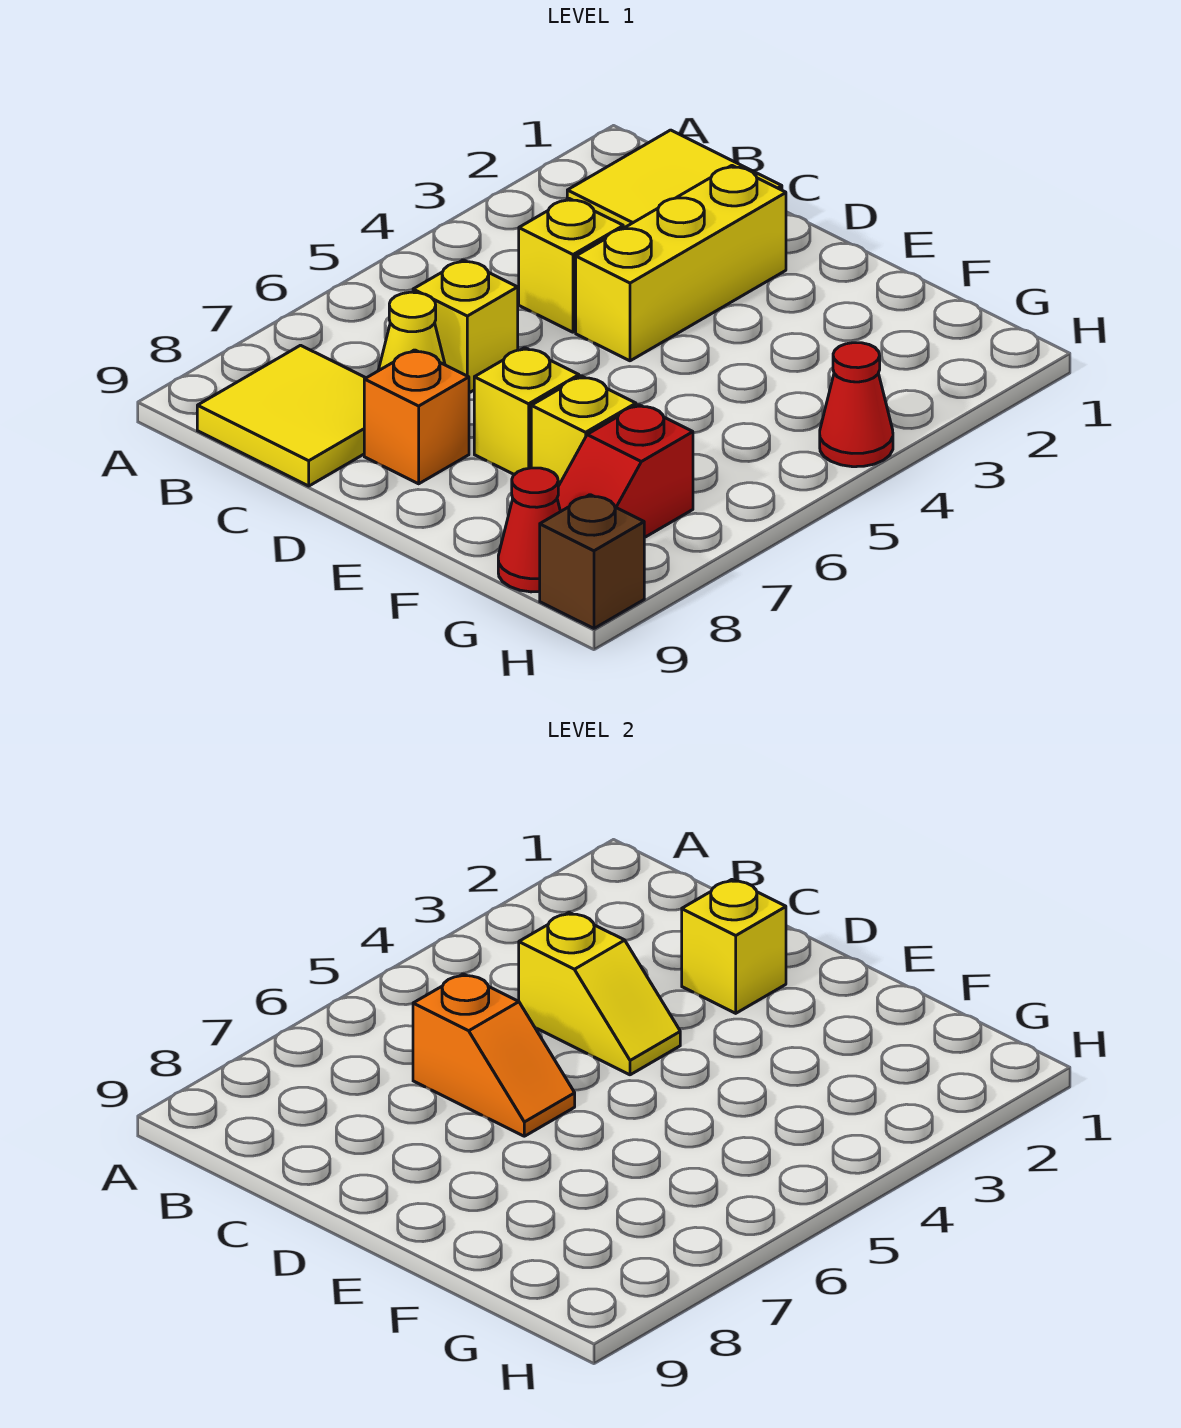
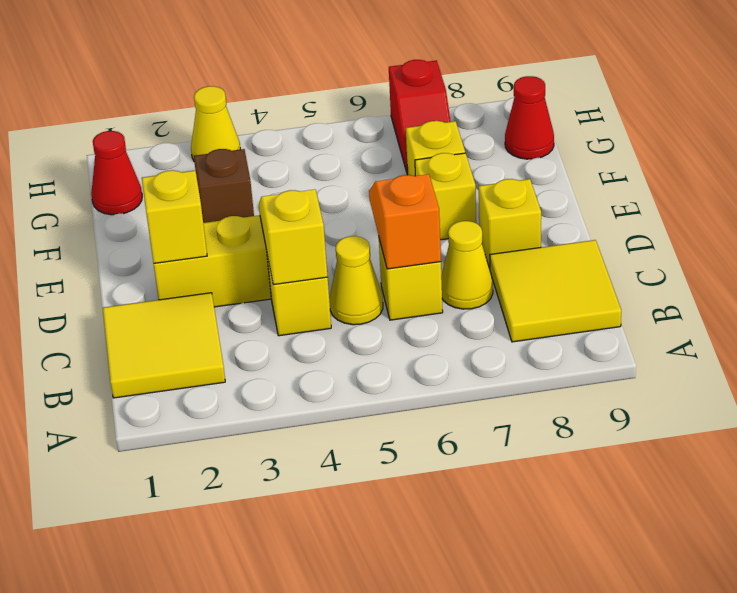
none -> yellow 1x1 cone [330,236,383,325]
orange 1x1 brick [364,350,469,484] -> yellow 1x1 brick [479,179,541,269]
red 1x2 slope [557,405,693,538] -> red 1x2 slope turned to [389,60,451,175]
none -> yellow 1x1 cone [191,86,240,160]
red 1x1 cone [820,343,893,467] -> red 1x1 cone moved to [91,131,142,215]
brown 1x1 brick [540,495,644,628] -> brown 1x1 brick moved to [194,149,254,223]

